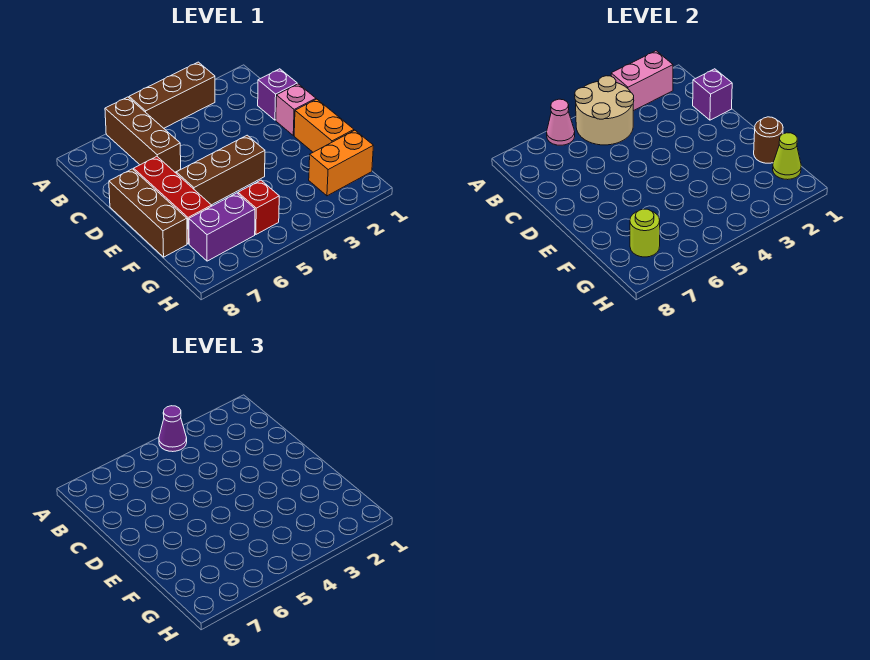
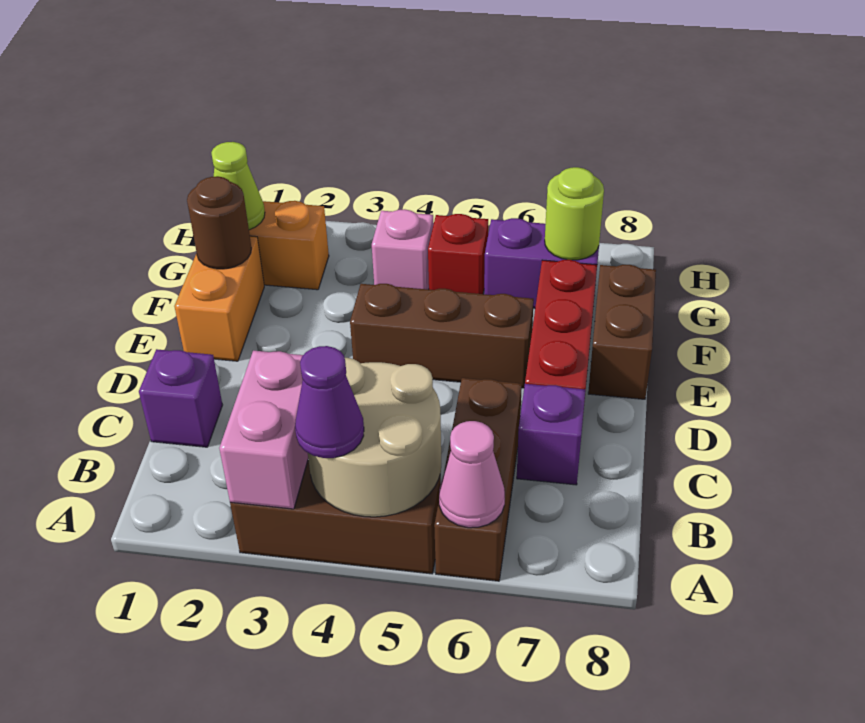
pink 1x2 brick [611,51,673,111] -> pink 1x2 brick turned to [219,351,308,509]
purple 1x1 brick [693,69,732,120] -> purple 1x1 brick moved to [517,384,586,485]
pink 1x1 brick [276,84,316,136] -> pink 1x1 brick moved to [372,209,433,289]
brown 1x3 brick [109,169,187,257] -> brown 1x2 brick [588,265,656,399]

